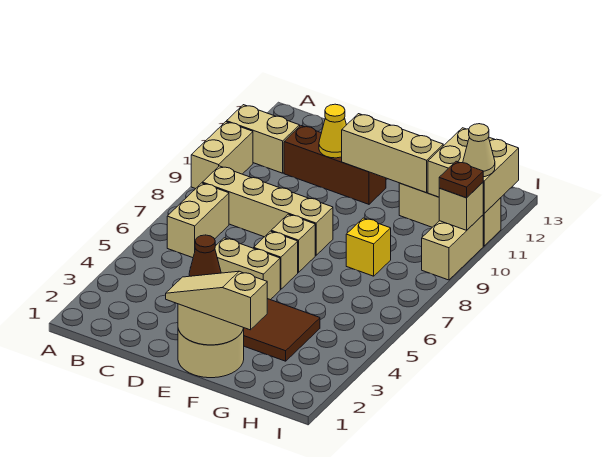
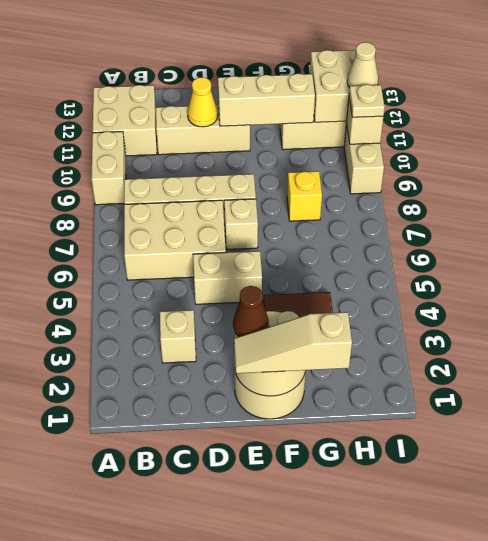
tan 1x2 brick [227,105,300,173] -> tan 2x2 brick [93,85,157,156]
tan 1x2 brick [167,183,229,258] -> tan 2x3 brick [124,200,226,280]
brown 1x3 brick [284,126,386,204] -> tan 1x3 brick [156,105,250,155]
tan 1x1 brick [254,231,298,289] -> tan 1x1 brick moved to [160,310,196,363]
brown 1x1 plate [439,161,483,198] -> tan 1x1 plate [349,85,385,117]

